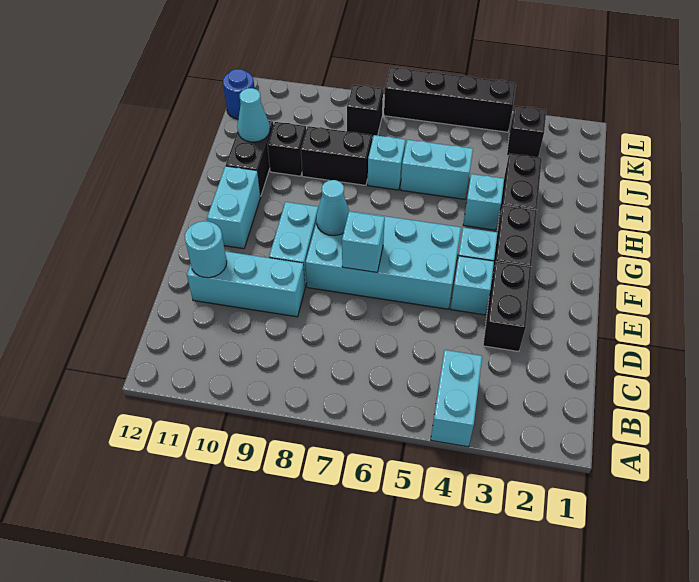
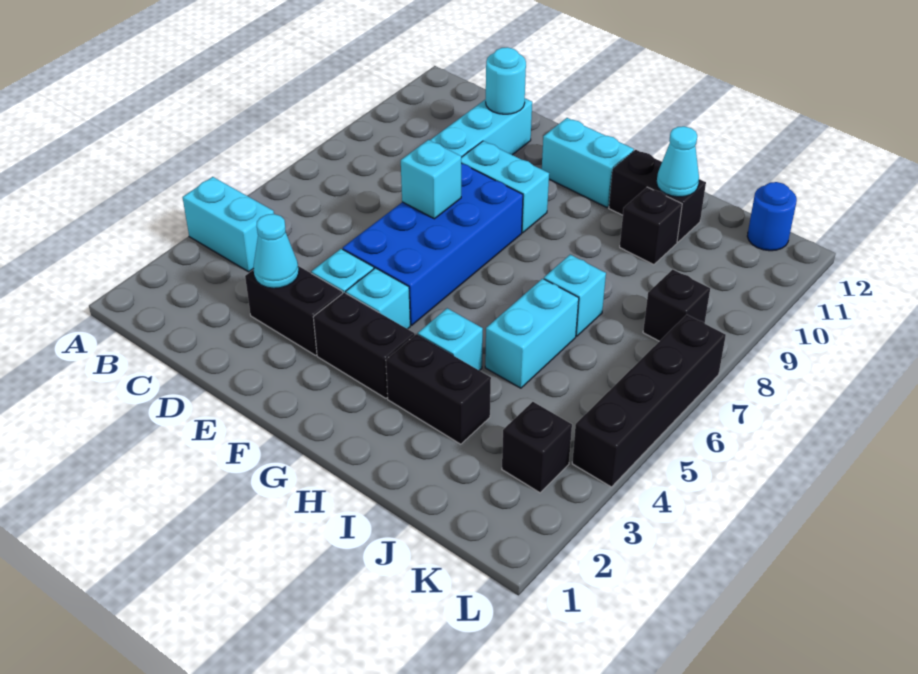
cyan 2x4 brick [306,211,461,309] -> blue 2x4 brick [343,164,523,325]
cyan 1x1 cone [316,180,349,235] -> cyan 1x1 cone moved to [254,214,299,288]
black 1x2 brick [301,126,372,185] -> none

